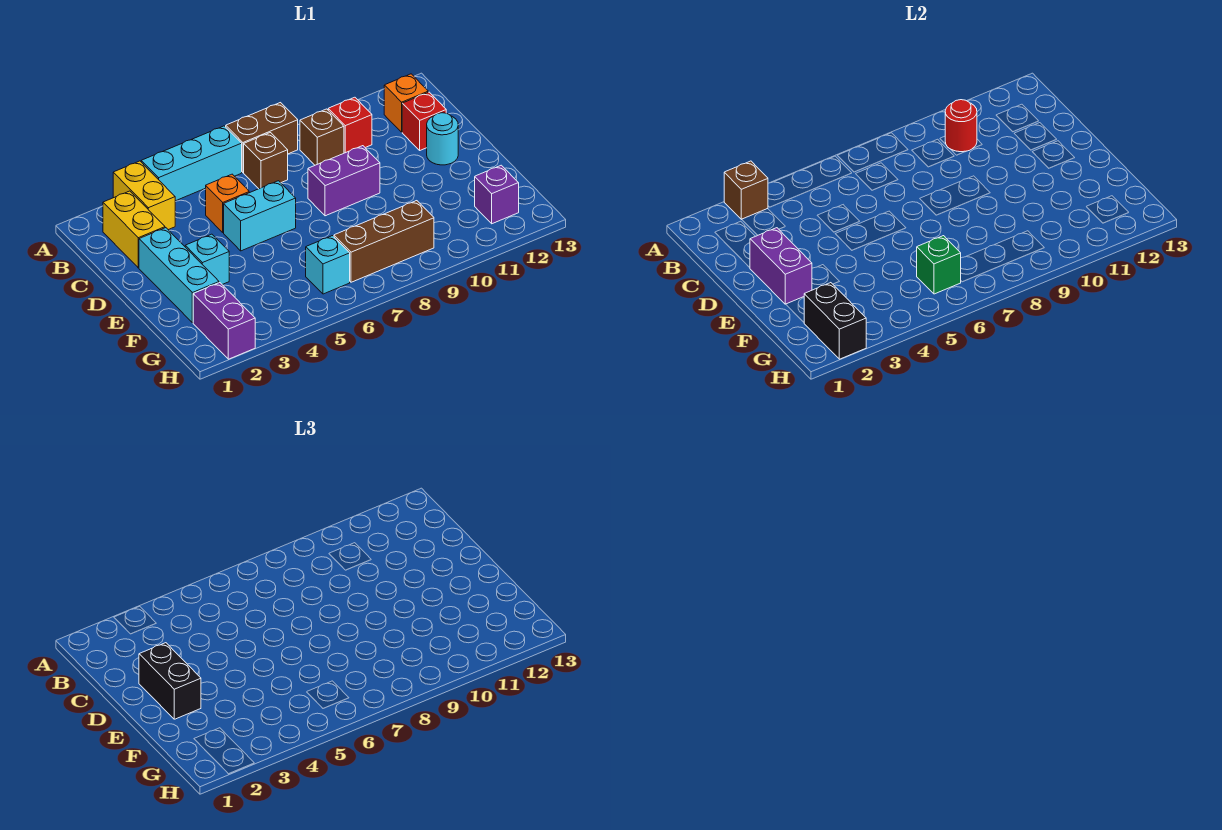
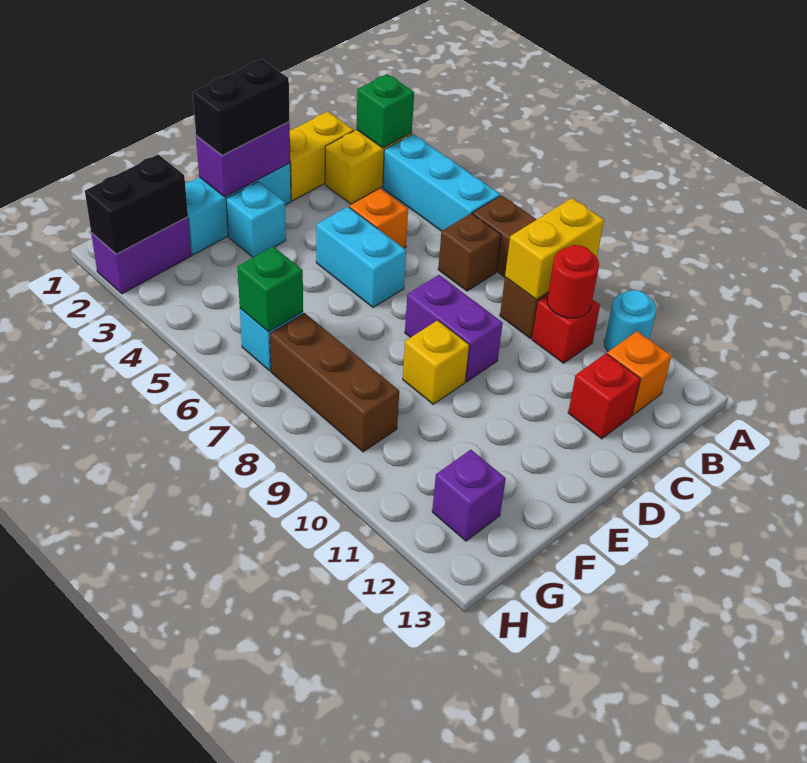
brown 1x1 brick [724,161,768,219] -> green 1x1 brick [356,74,414,148]
none -> yellow 1x2 brick [505,198,604,300]
cyan 1x1 round brick [427,113,458,165] -> cyan 1x1 round brick moved to [604,290,656,351]
none -> yellow 1x1 brick [403,320,469,404]

